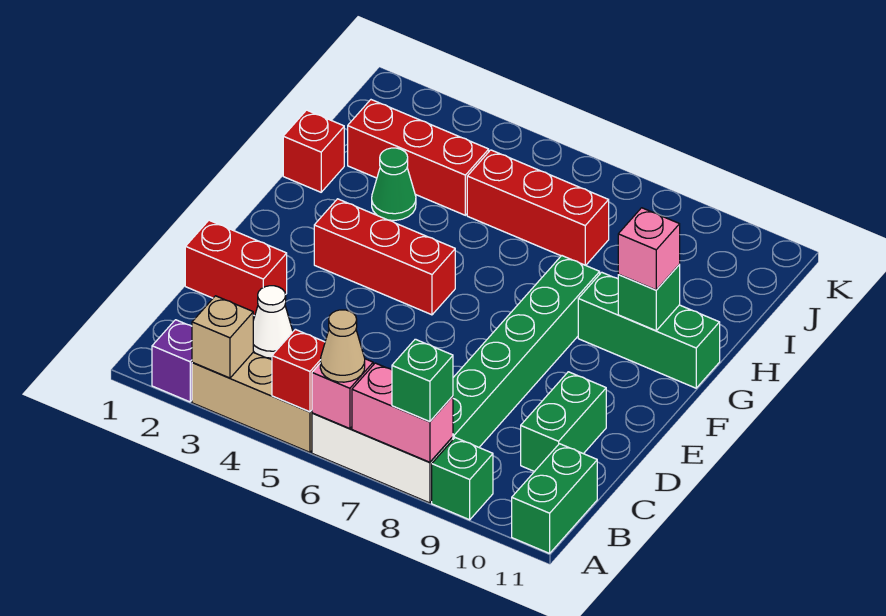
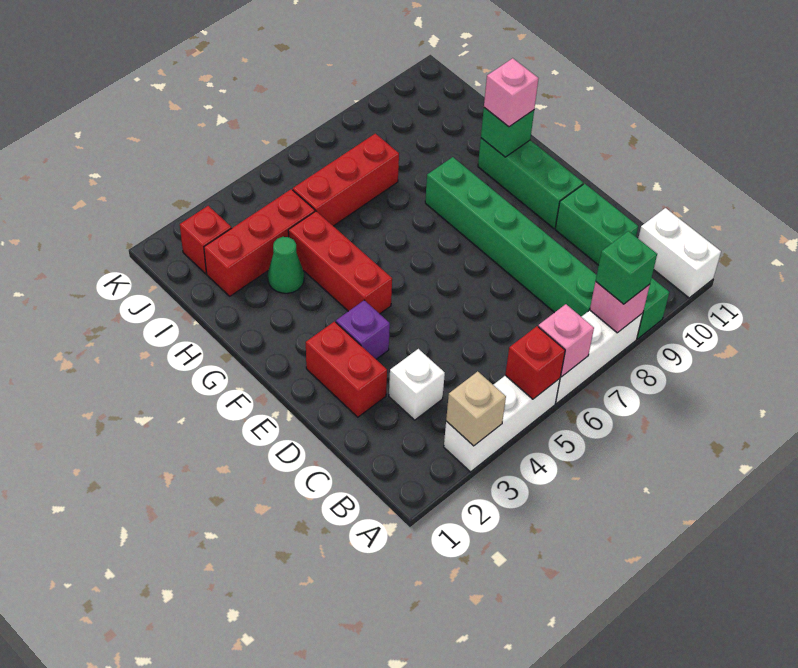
purple 1x1 brick [152,320,192,402] -> purple 1x1 brick moved to [336,300,390,359]
tan 1x3 brick [192,352,312,452] -> white 1x3 brick [444,375,560,472]
tan 1x1 cone [320,310,365,382] -> none
pink 1x2 brick [352,363,453,462] -> pink 1x1 brick [590,282,650,333]
green 1x2 brick [512,444,597,553] -> white 1x2 brick [638,208,721,298]
white 1x1 cone [253,286,293,358] -> white 1x1 brick [389,349,445,420]
red 1x2 brick [185,220,287,316] -> red 1x2 brick turned to [306,322,387,417]
red 1x3 brick [314,199,455,315] -> red 1x3 brick turned to [288,211,392,314]
green 1x3 brick [578,272,720,388] -> green 1x3 brick turned to [478,138,583,229]
red 1x1 brick [283,110,344,192] -> red 1x1 brick moved to [180,206,231,274]

